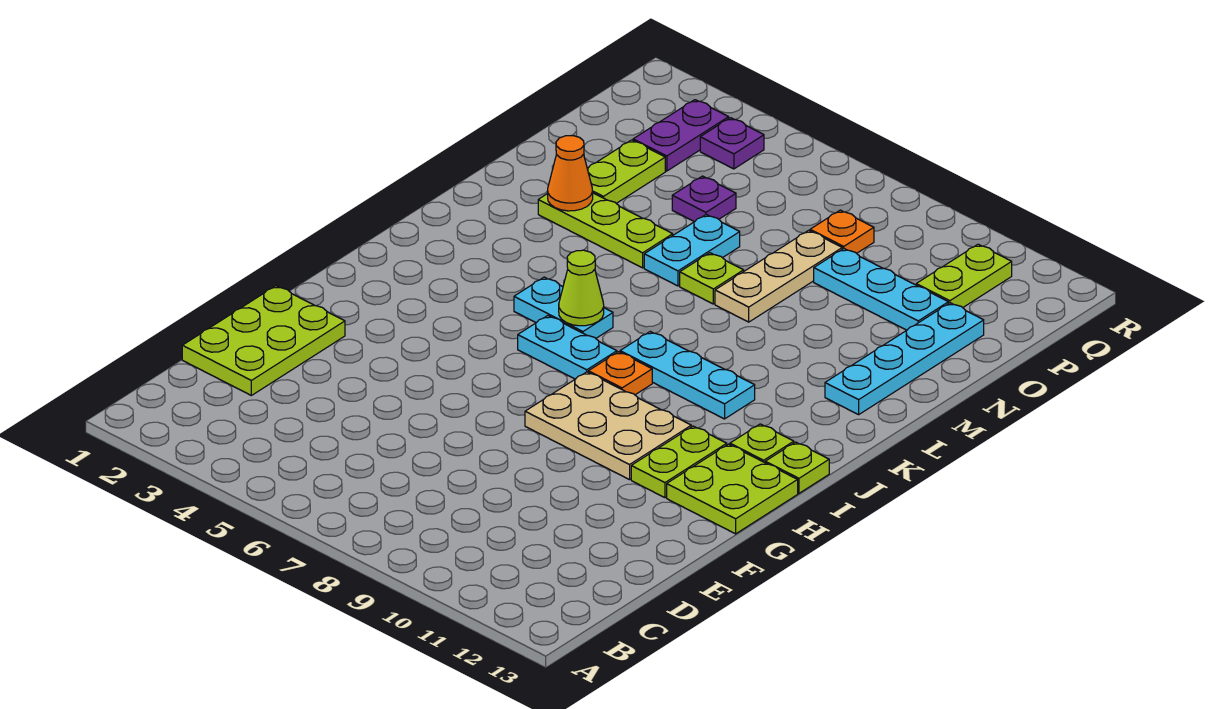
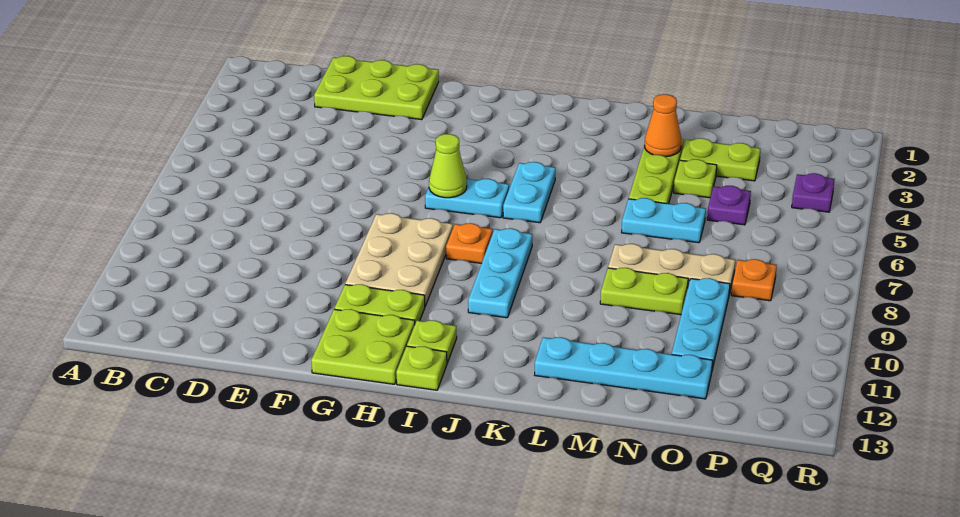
cyan 1x2 plate [518,316,617,379] -> cyan 1x2 plate turned to [425,179,509,218]
lime 1x1 cone [559,250,604,326] -> lime 1x1 cone moved to [429,134,467,198]
lime 1x1 plate [680,253,744,304] -> lime 1x1 plate moved to [674,159,717,198]
purple 1x2 plate [633,100,729,171] -> none
lime 1x2 plate [916,244,1012,308] -> lime 1x2 plate moved to [600,268,688,315]

